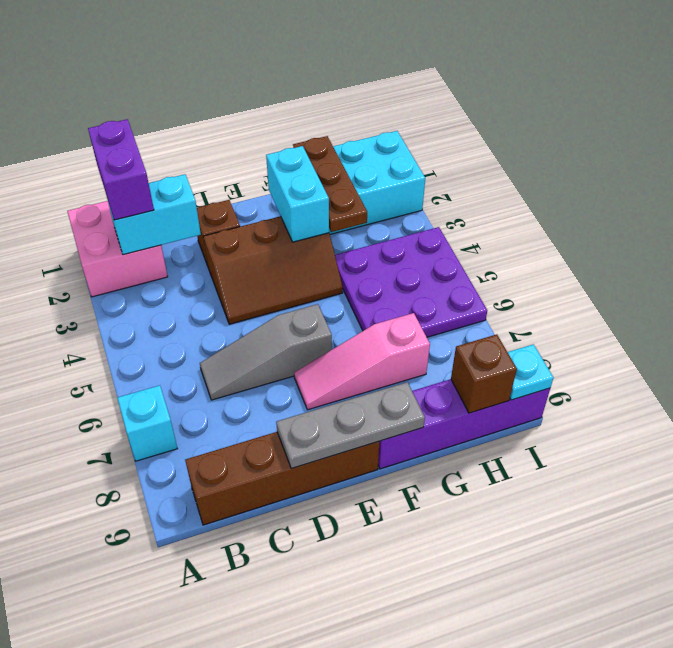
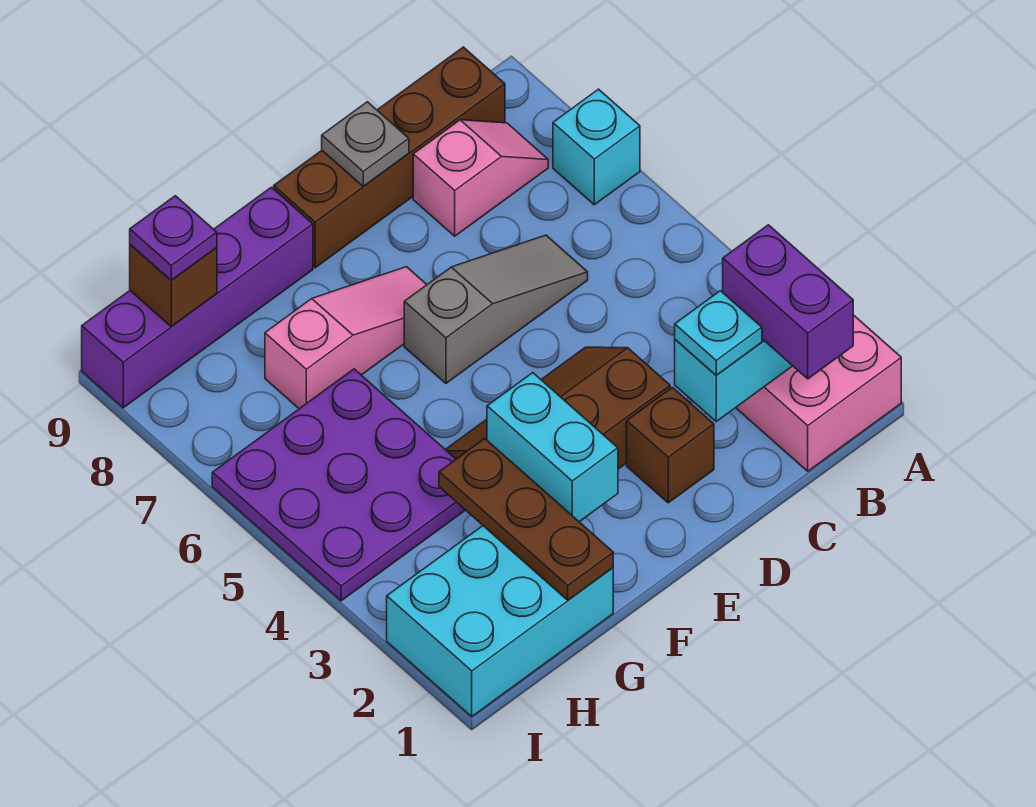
none -> pink 1x2 slope [413,120,548,236]
grey 1x3 plate [276,382,425,469] -> grey 1x1 plate [322,102,409,186]
none -> purple 1x1 plate [130,196,217,280]
cyan 1x1 plate [508,344,553,400] -> cyan 1x1 plate moved to [675,291,762,375]

